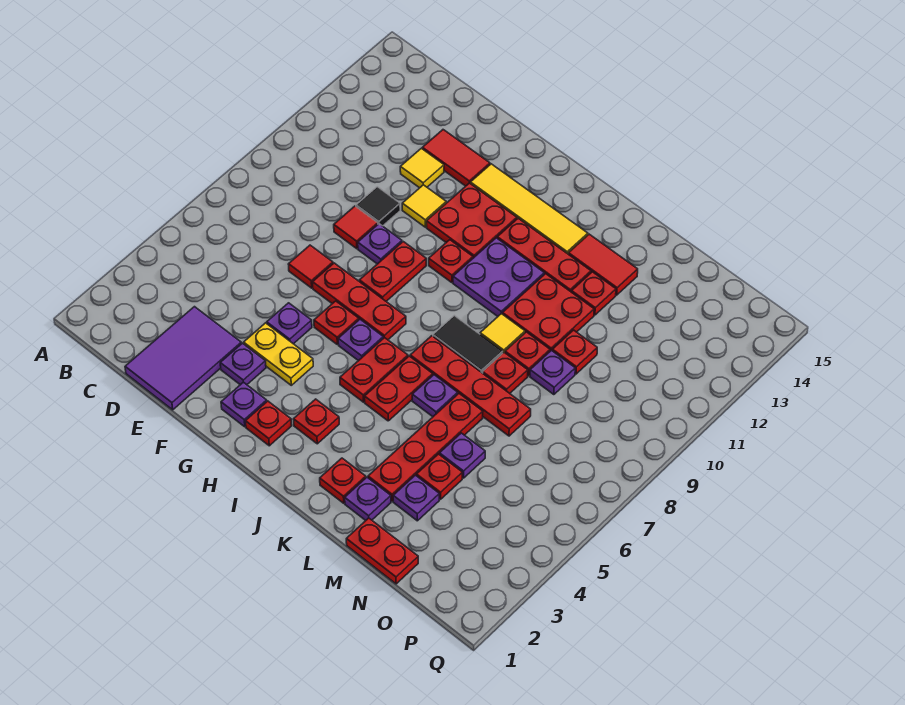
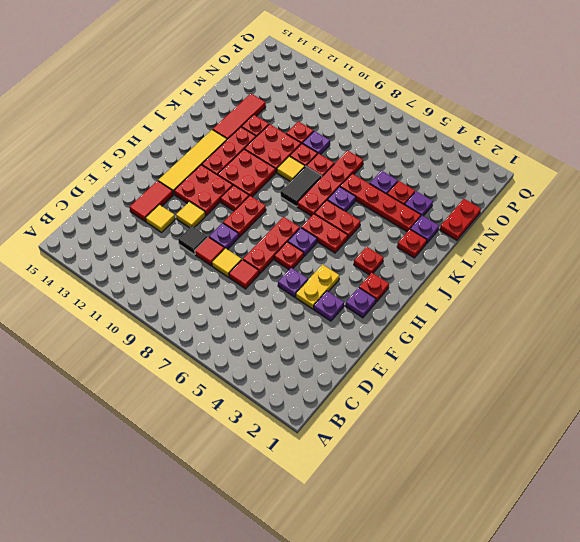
purple 2x3 tile [125,307,241,410] -> none
none -> yellow 1x1 tile [212,248,242,277]
red 1x2 plate [359,242,426,301] -> red 1x2 plate turned to [223,196,266,237]
purple 2x2 plate [453,238,544,316] -> red 2x2 plate [218,149,276,197]
red 1x2 tile [568,234,638,295] -> red 1x3 tile [213,94,266,139]

